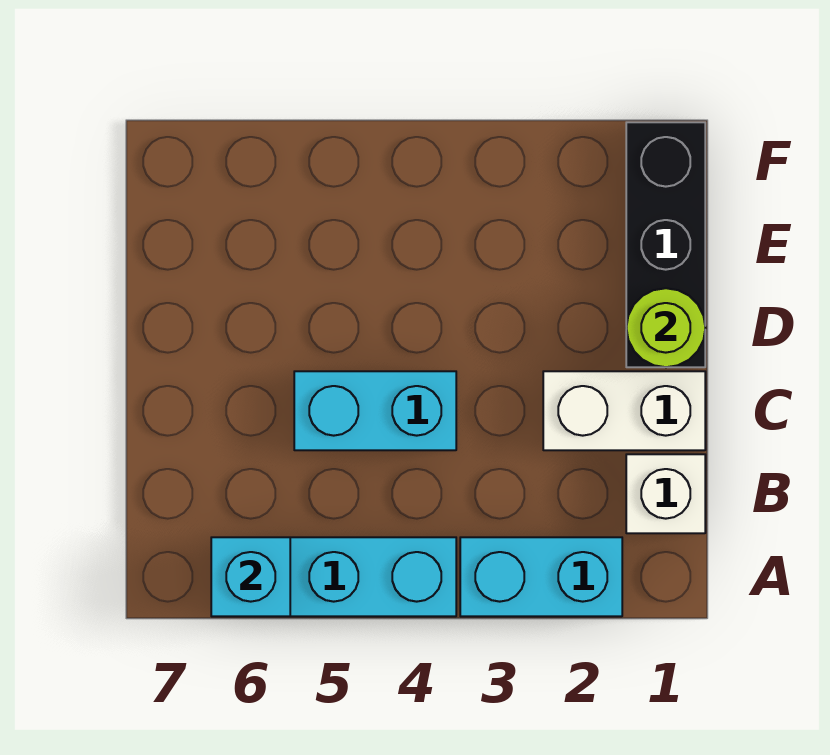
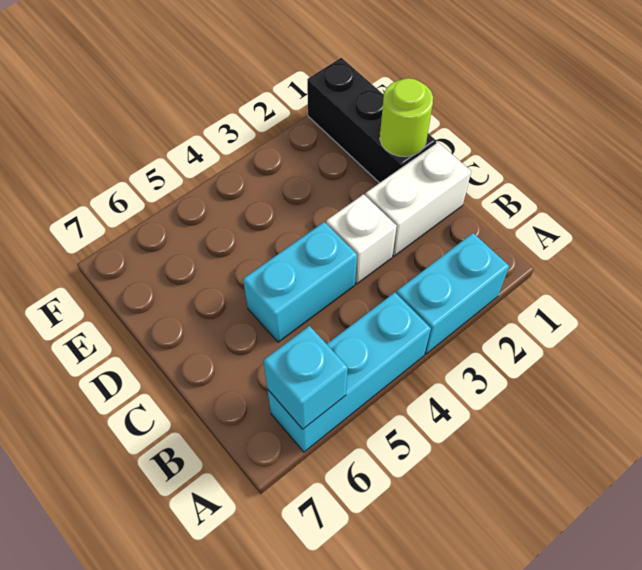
white 1x1 brick [626,454,705,533] -> white 1x1 brick moved to [326,194,397,284]

